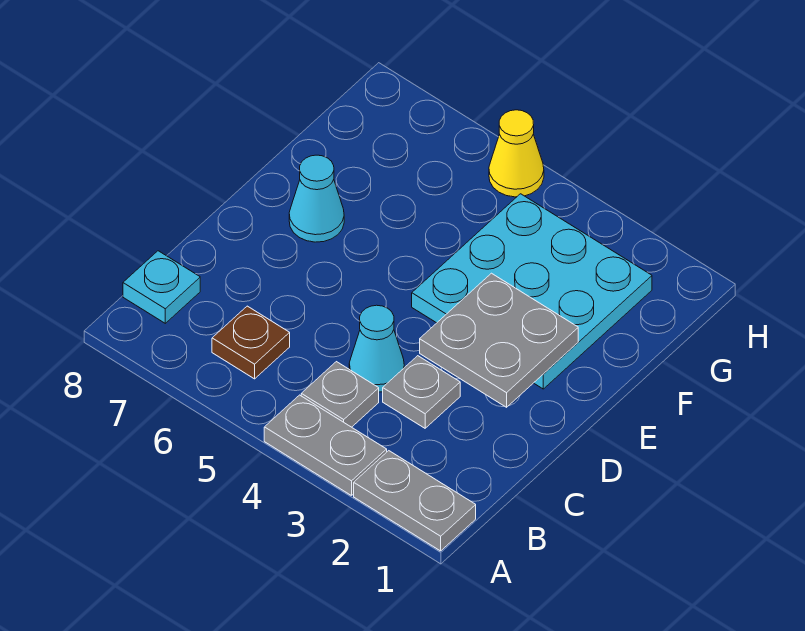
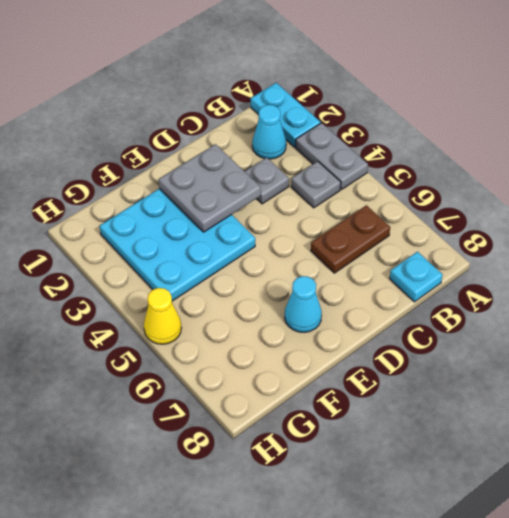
grey 1x2 plate [354,451,476,551] -> cyan 1x2 plate [251,83,320,147]
brown 1x1 plate [212,306,290,379] -> brown 1x2 plate [311,205,390,273]
cyan 1x1 cone [349,305,404,392] -> cyan 1x1 cone moved to [252,105,286,159]

